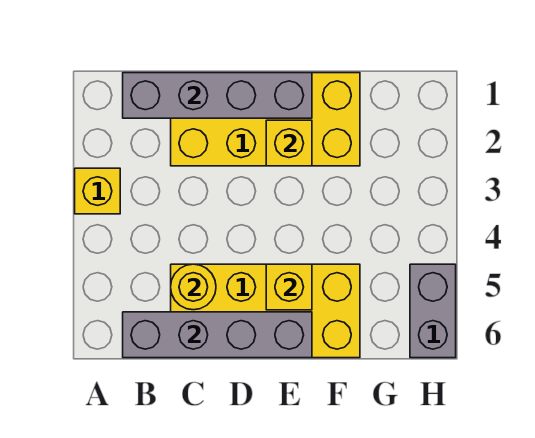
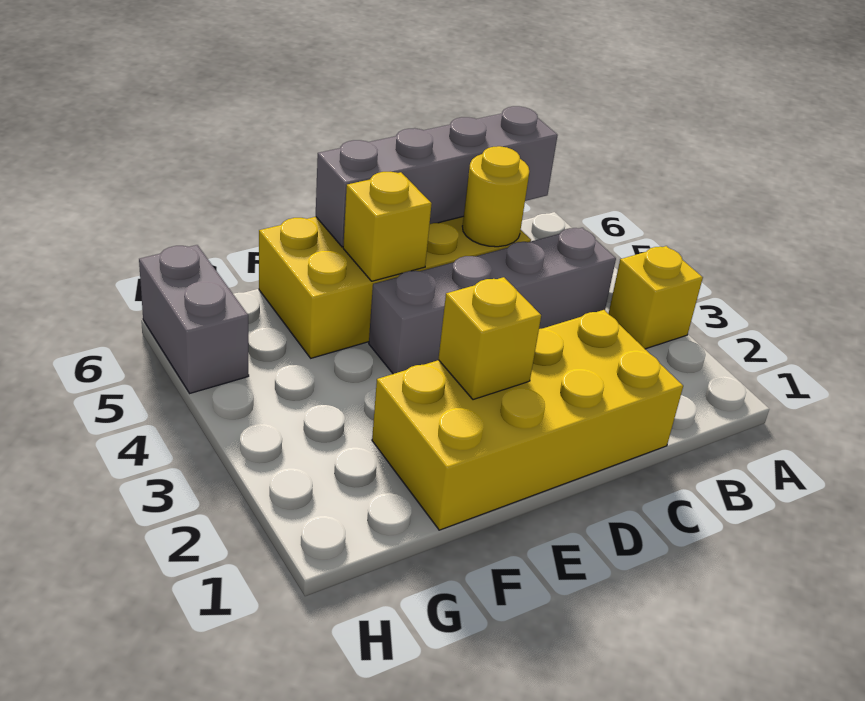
grey 1x4 brick [123,73,312,118] -> grey 1x4 brick moved to [369,228,616,374]

